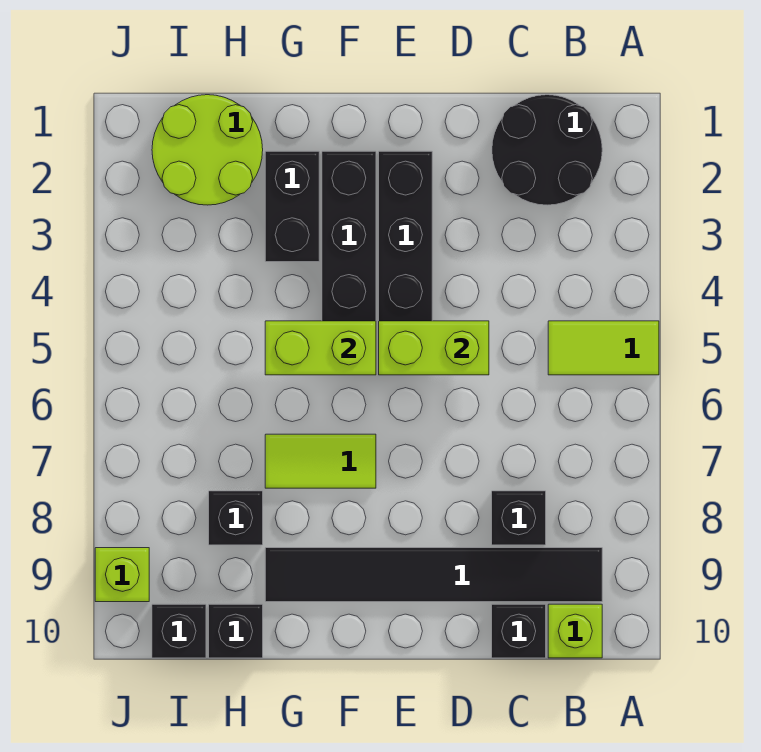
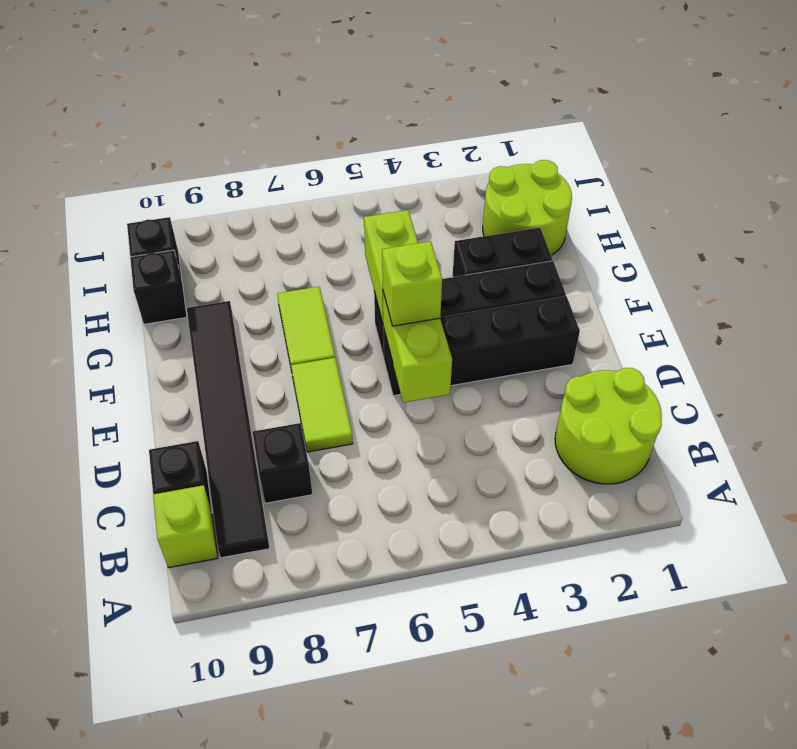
lime 1x2 tile [548,321,659,375] -> lime 1x2 tile moved to [291,358,353,452]
black 2x2 round brick [492,95,602,205] -> lime 2x2 round brick [555,368,662,484]
black 1x1 brick [209,491,263,545] -> none
lime 1x1 brick [95,548,149,602] -> lime 1x1 brick moved to [382,241,442,326]

